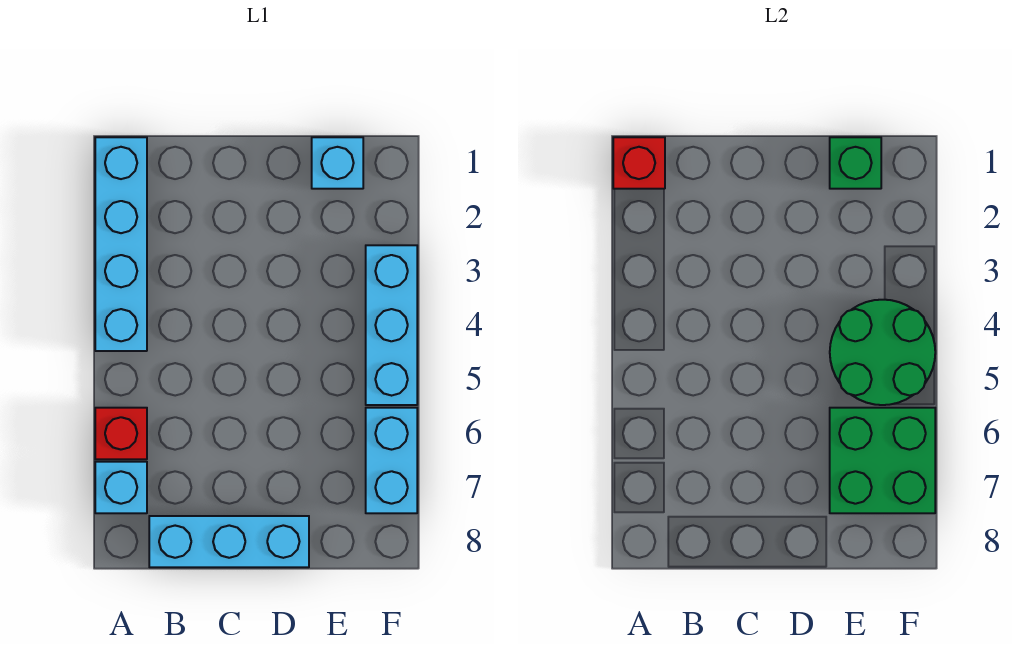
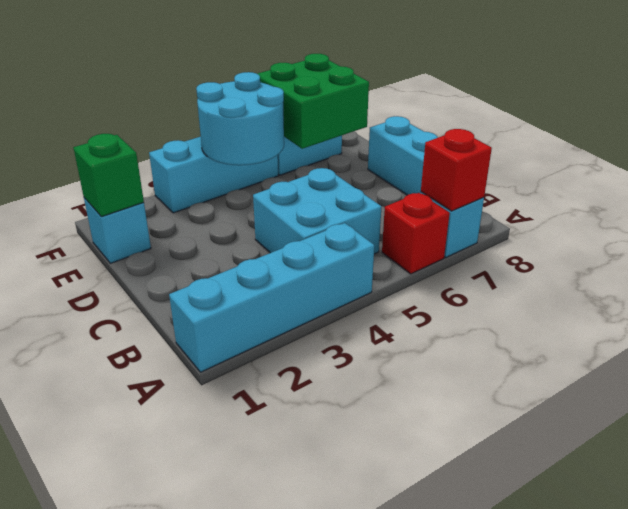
red 1x1 brick [613,137,665,189] -> red 1x1 brick moved to [421,129,492,211]
none -> cyan 2x2 brick [253,168,382,254]
green 2x2 round brick [830,300,935,405] -> cyan 2x2 round brick [196,72,284,165]

